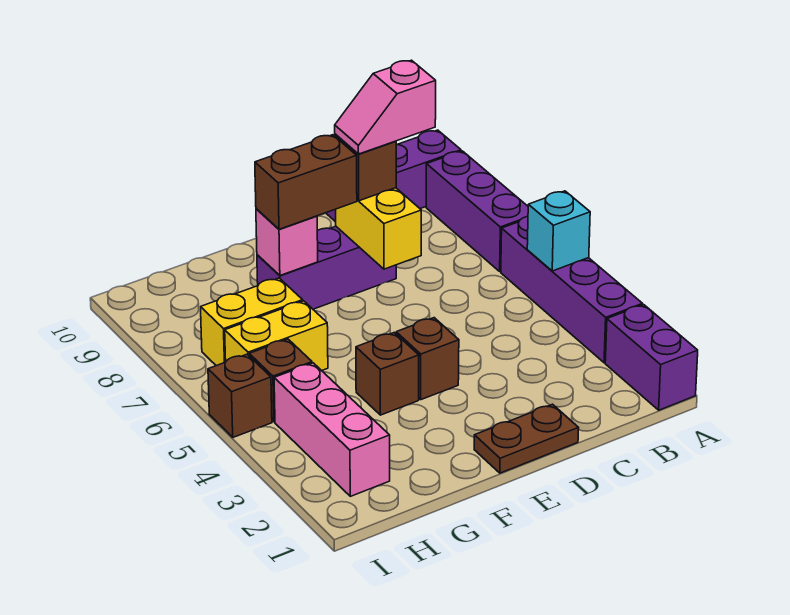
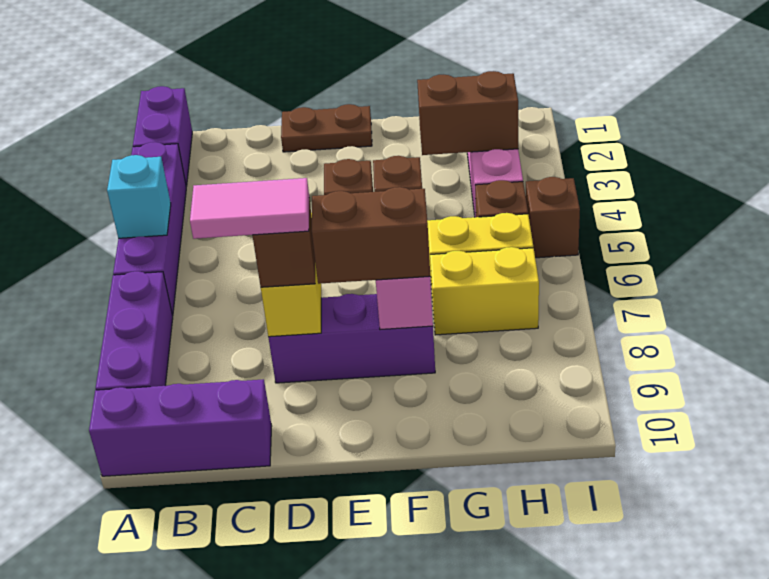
pink 1x2 slope [335,60,436,154] -> pink 1x2 tile [190,178,309,239]
none -> brown 1x2 brick [417,71,518,155]

